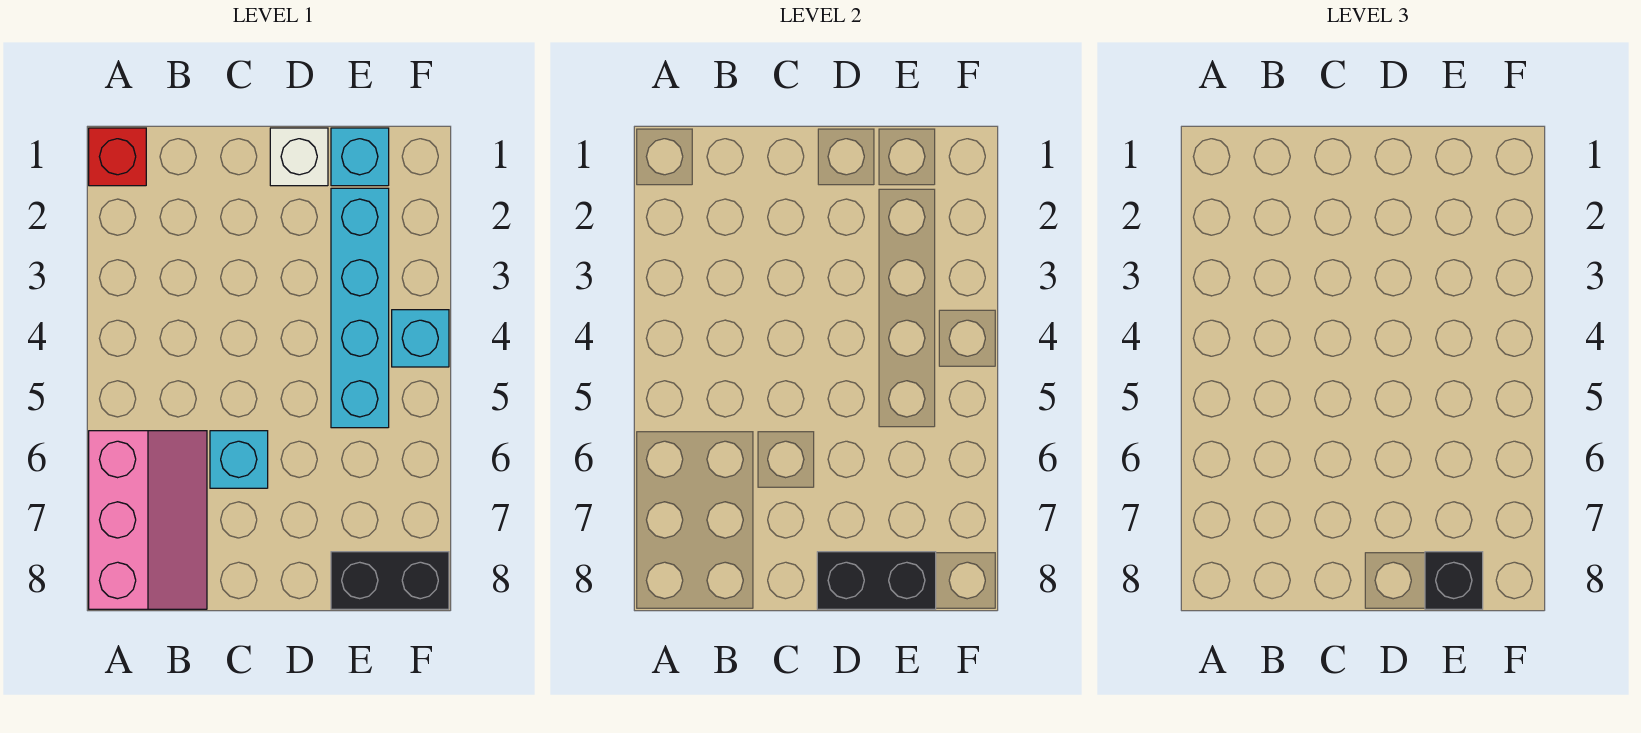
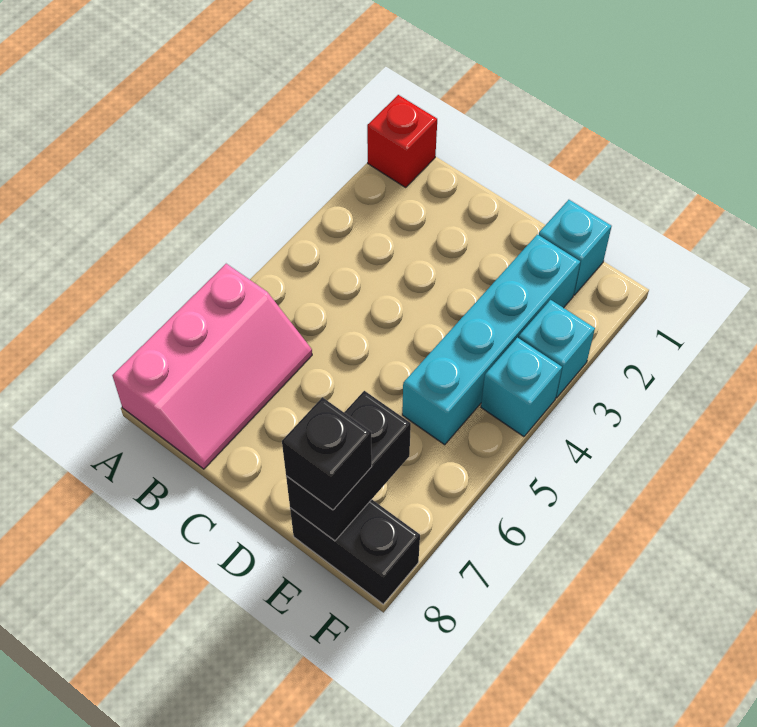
cyan 1x1 brick [210,431,268,488] -> cyan 1x1 brick moved to [519,300,595,398]
white 1x1 brick [270,128,328,186] -> none
black 1x2 brick [817,552,936,609] -> black 1x2 brick turned to [286,391,411,541]

